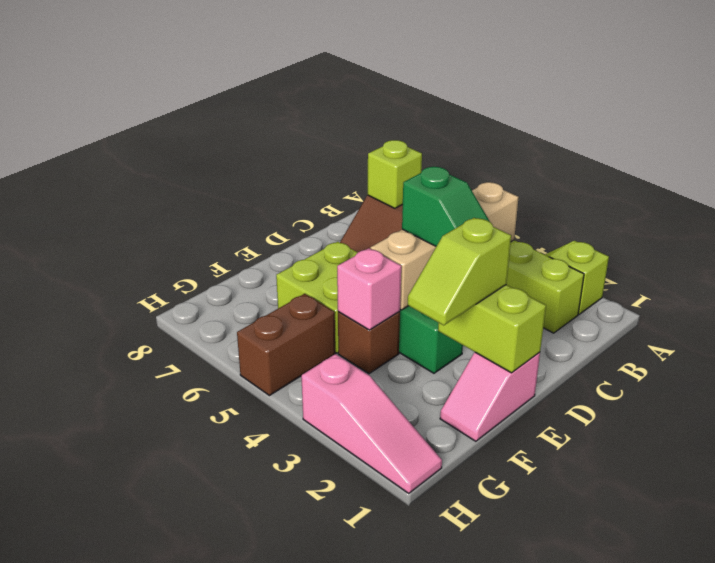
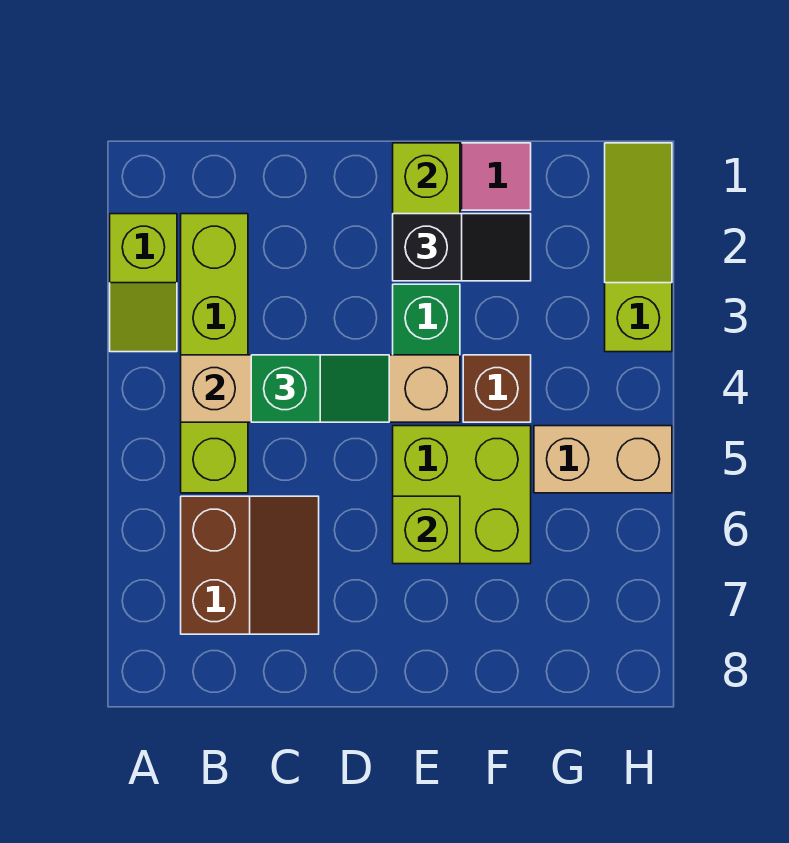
lime 1x1 brick [368,140,422,208] -> lime 1x1 brick moved to [393,496,460,564]
green 1x2 slope [402,167,490,246] -> green 1x2 slope turned to [251,355,389,422]
lime 1x2 slope [408,218,511,325] -> black 1x2 slope [393,214,531,281]
pink 1x1 brick [337,248,401,330] -> none
brown 1x2 brick [237,294,335,396] -> tan 1x2 brick [534,426,672,493]
pink 1x3 slope [301,354,442,493] -> lime 1x3 slope [605,143,672,352]

